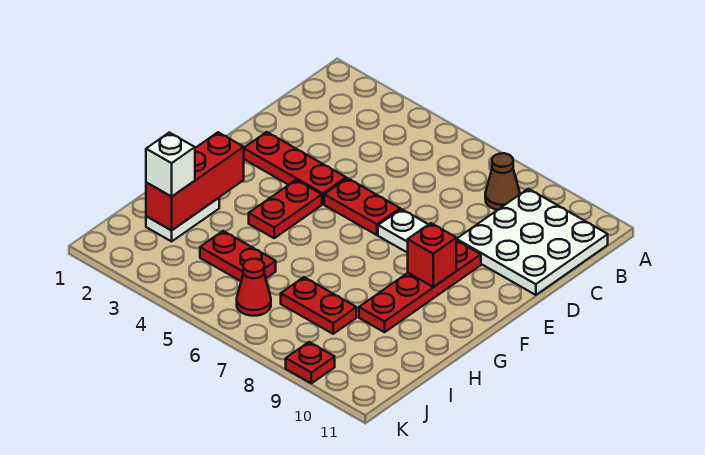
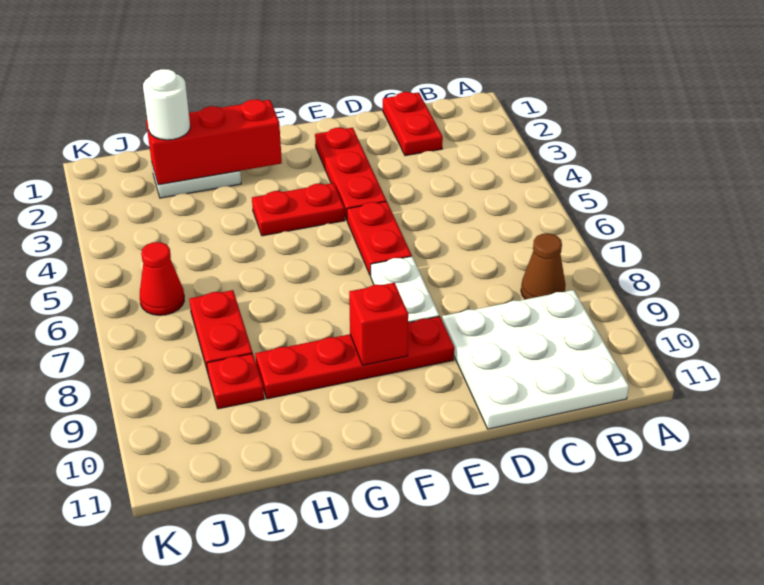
white 1x1 brick [146,133,195,197] -> white 1x1 round brick [143,69,190,140]
red 1x2 plate [200,231,276,281] -> red 1x2 plate moved to [383,92,443,156]
red 1x1 plate [286,342,335,383] -> red 1x1 plate moved to [207,354,264,409]

